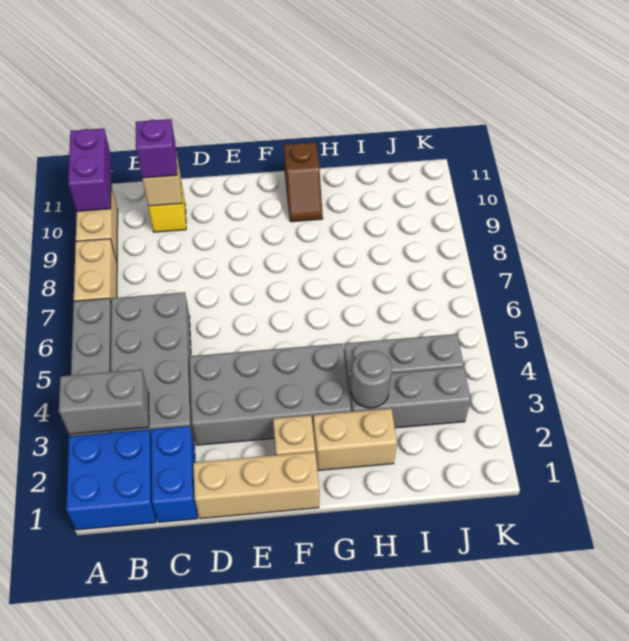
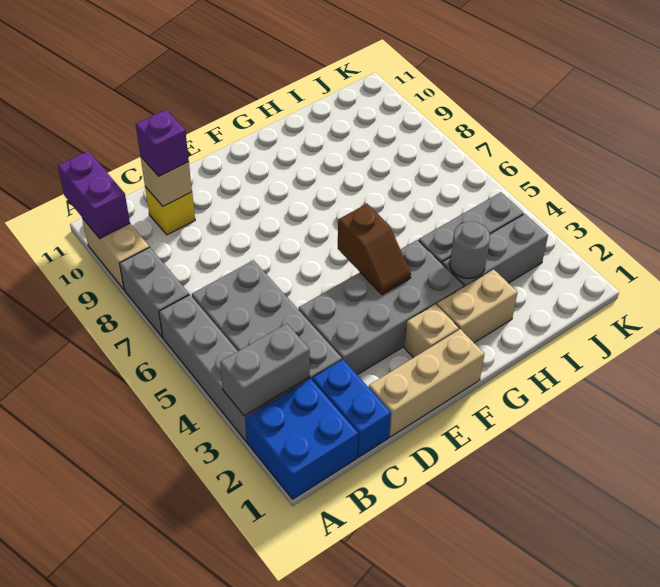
tan 1x2 brick [74,239,117,301] -> grey 1x2 brick [119,247,189,337]
brown 1x2 slope [284,142,323,222] -> brown 1x2 slope moved to [338,204,411,295]

